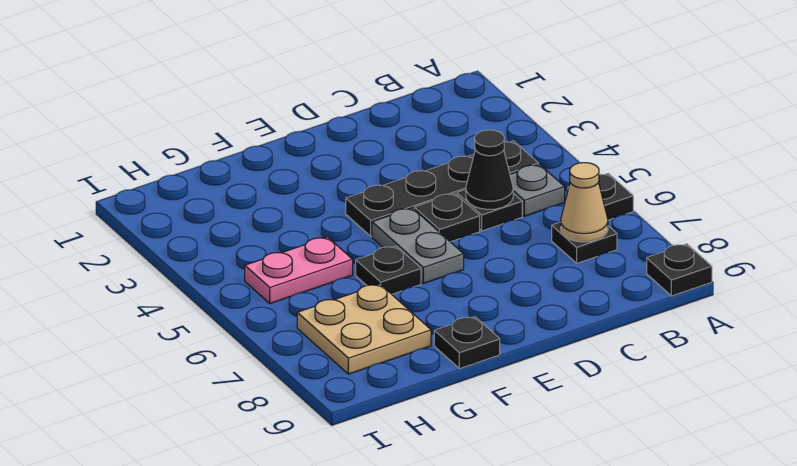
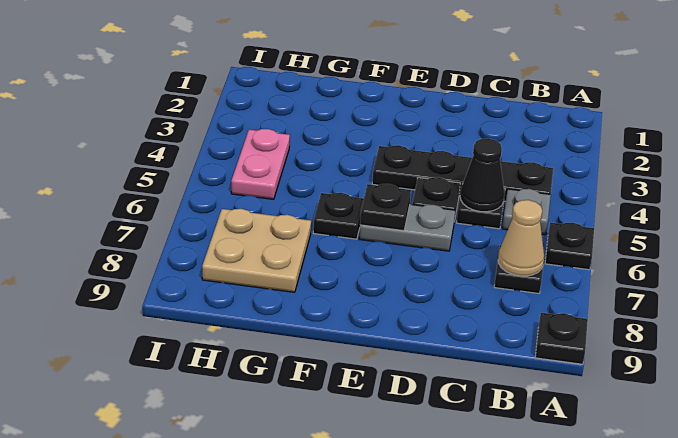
grey 1x2 plate [372,208,464,283] -> grey 1x2 plate turned to [359,204,456,251]
black 1x1 plate [434,317,500,369] -> black 1x1 plate moved to [360,184,411,231]
pink 1x2 plate [245,237,353,304] -> pink 1x2 plate turned to [231,129,290,199]

